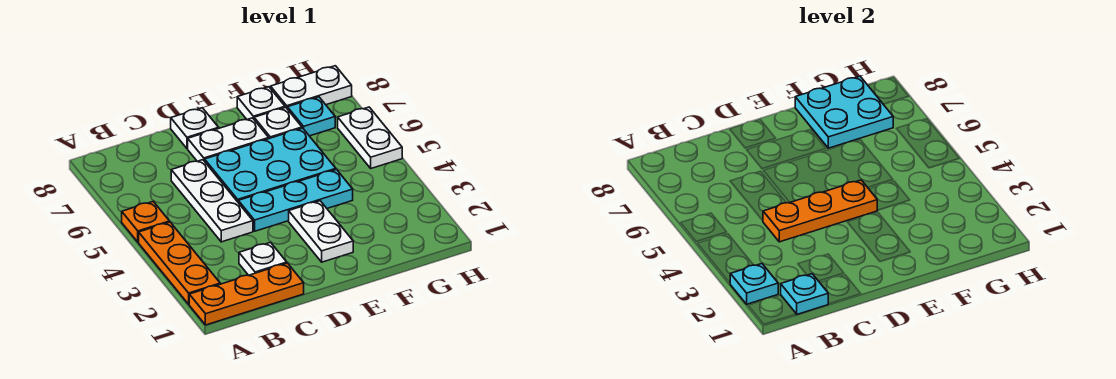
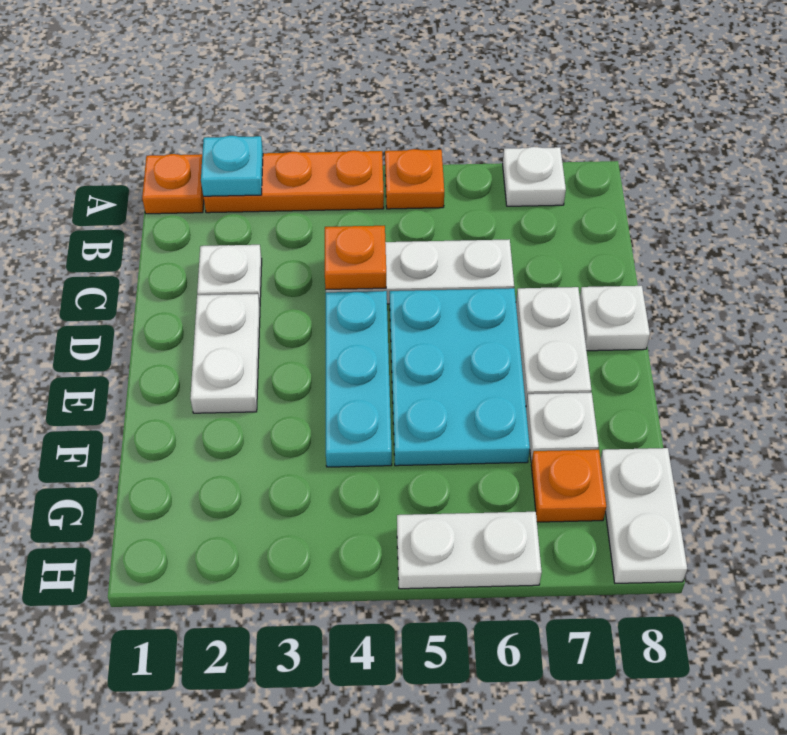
orange 1x3 plate [189,263,304,325] -> orange 1x1 plate [142,154,204,214]
cyan 1x1 plate [781,274,828,314] -> none
orange 1x3 plate [763,180,877,242] -> orange 1x1 plate [325,226,386,289]
white 1x2 plate [289,201,353,262] -> white 1x2 plate turned to [190,294,260,413]
cyan 2x2 plate [795,76,893,148] -> none
white 1x1 plate [237,87,285,119] -> white 1x1 plate moved to [503,147,566,206]
cyan 1x1 plate [287,97,335,136] -> orange 1x1 plate [531,450,606,522]

